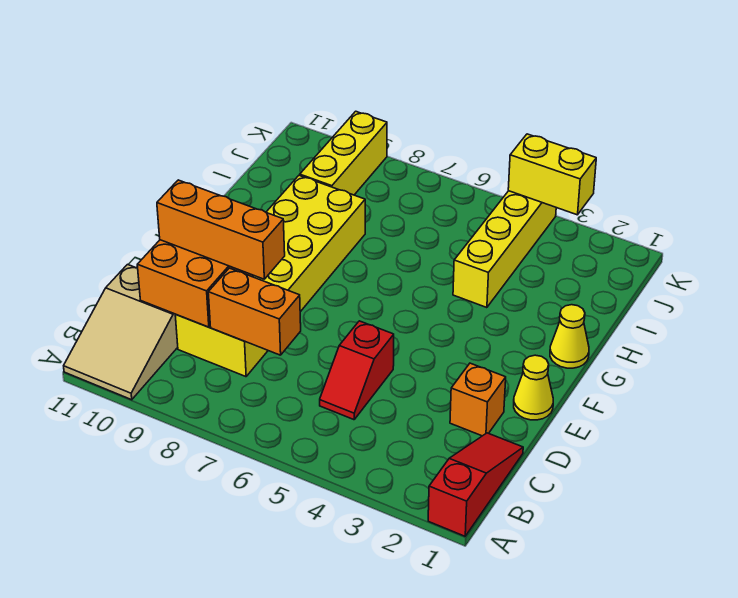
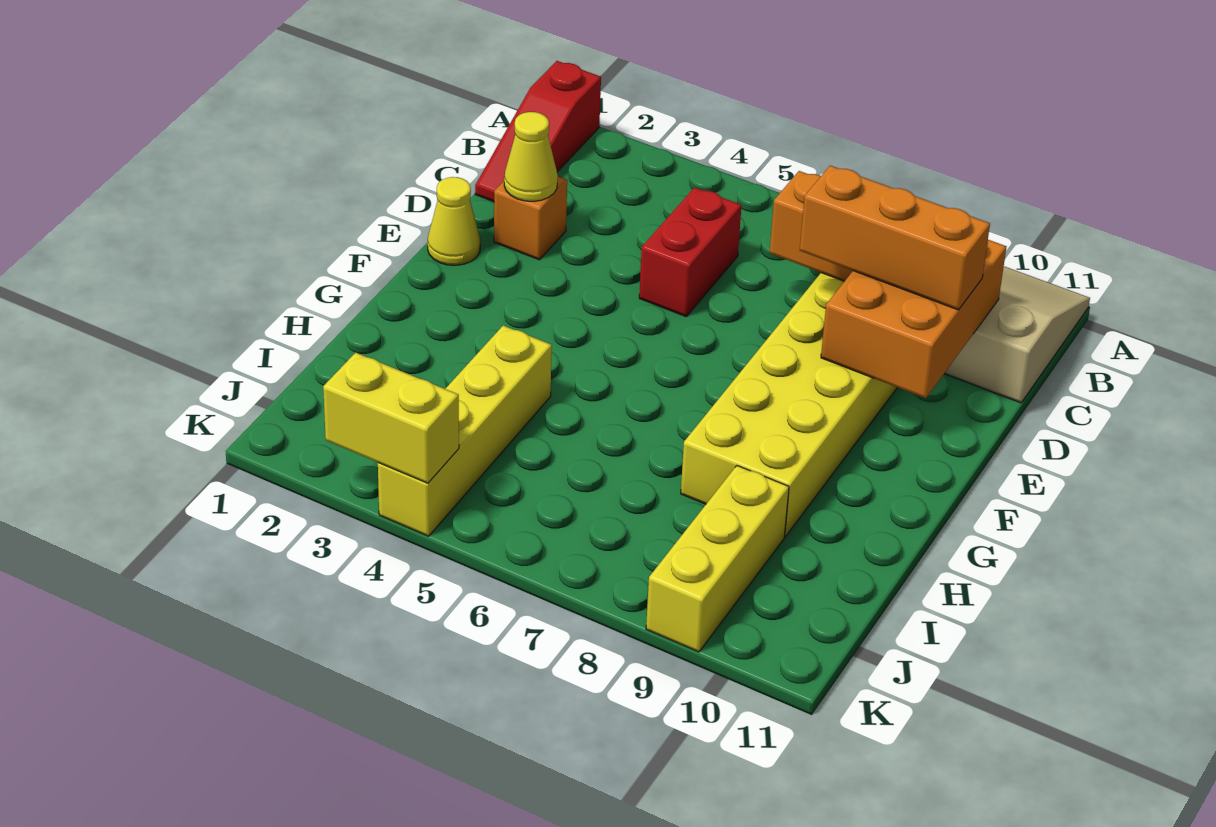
red 1x2 slope [320,321,394,420] -> red 1x2 brick [639,187,742,316]
yellow 1x1 cone [550,305,589,368] -> yellow 1x1 cone moved to [504,112,558,201]

